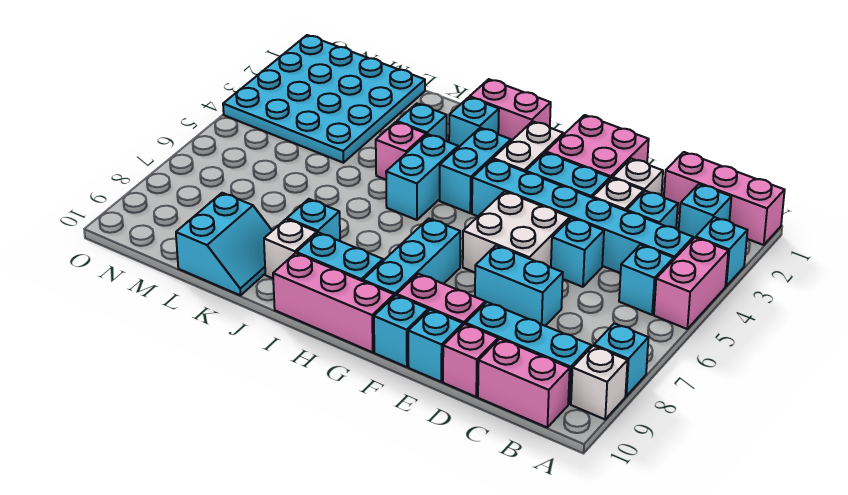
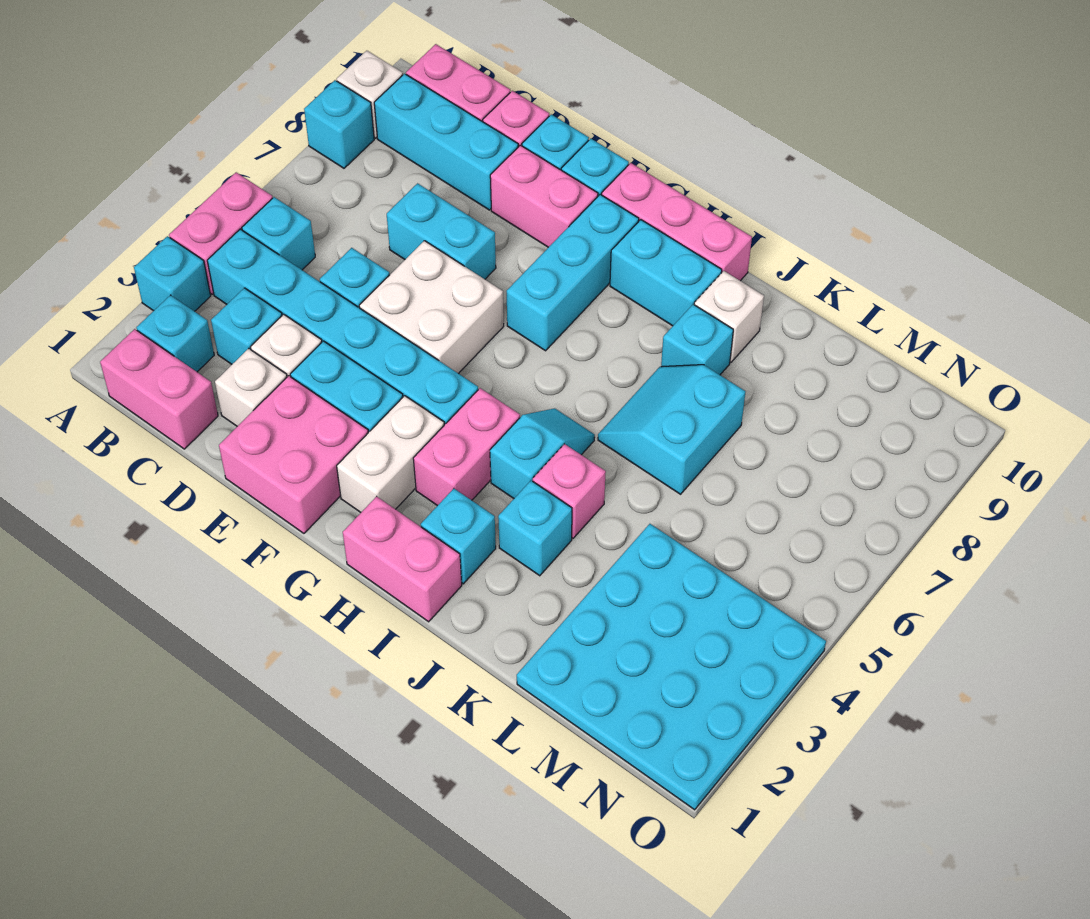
pink 1x3 brick [664,152,785,245] -> pink 1x2 brick [100,329,218,449]
cyan 1x2 brick [440,128,511,213] -> pink 1x2 brick [413,388,520,506]
cyan 1x2 brick [386,134,458,220] -> cyan 1x2 slope [490,408,595,498]
cyan 2x2 slope [176,193,272,295] -> cyan 2x2 slope moved to [598,365,745,494]

